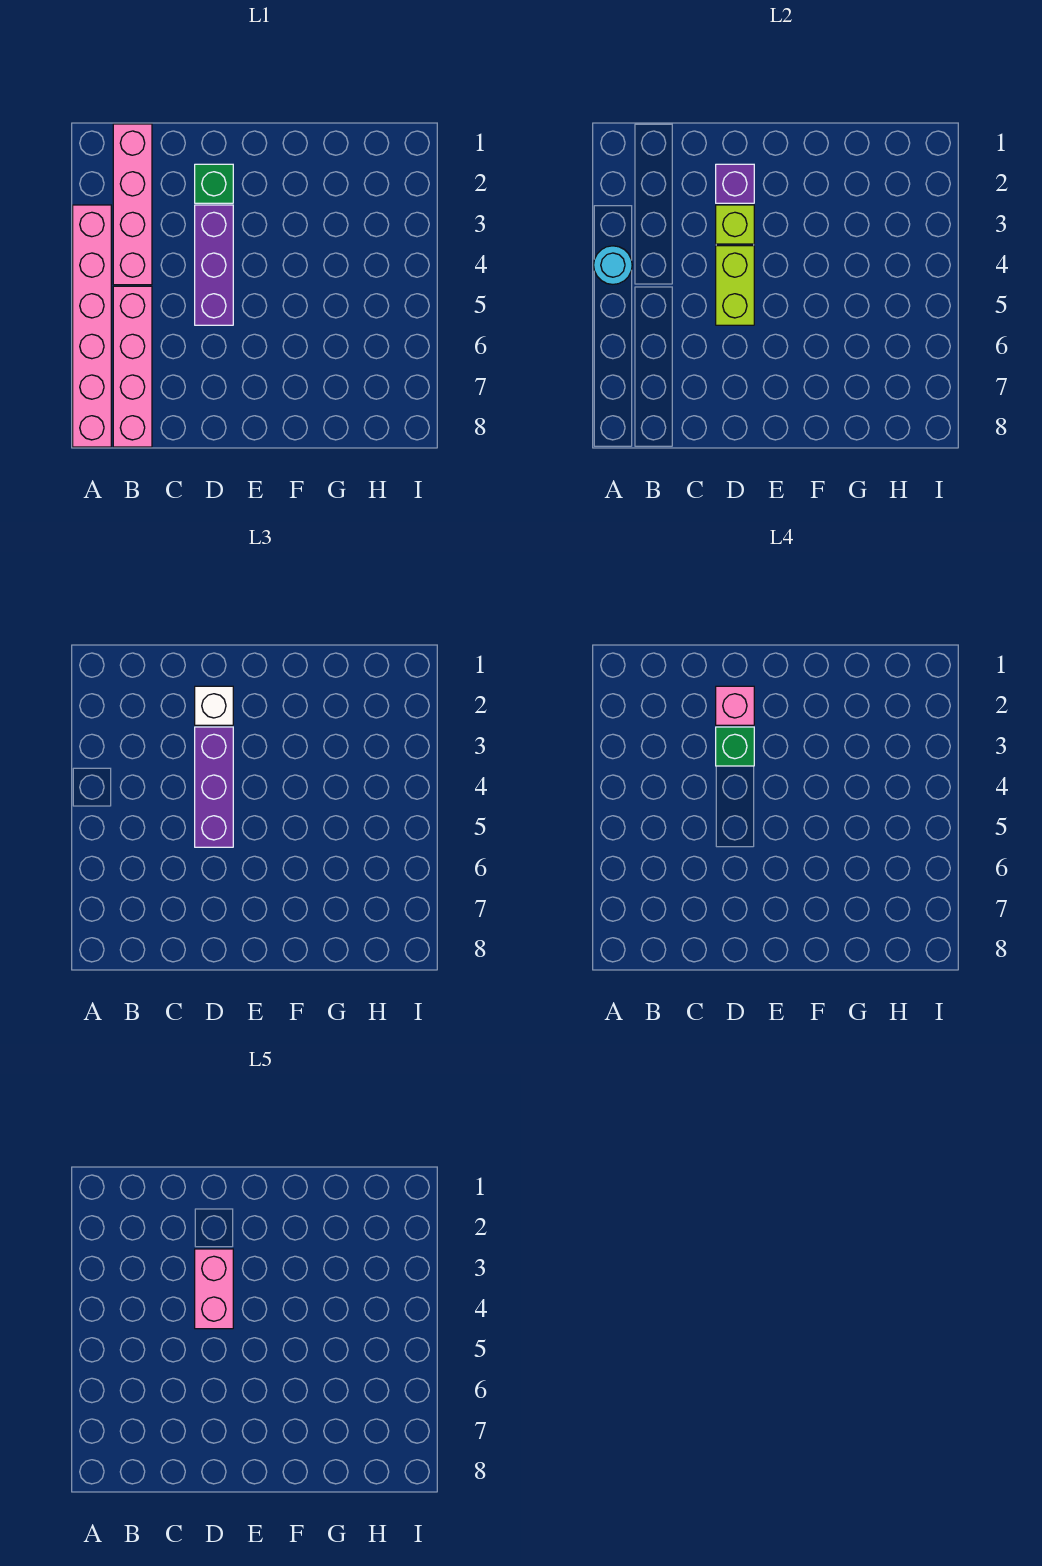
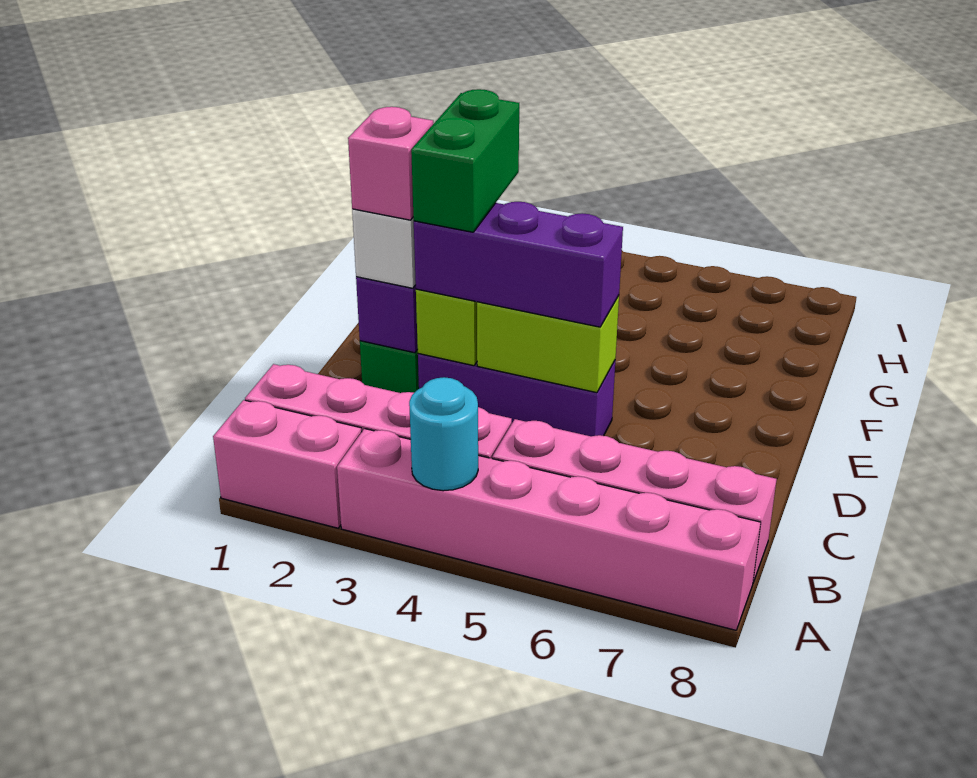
green 1x1 brick [716,727,754,766] -> green 1x2 brick [411,89,519,232]
pink 1x2 brick [195,1249,233,1329] -> pink 1x2 brick moved to [213,400,362,528]

